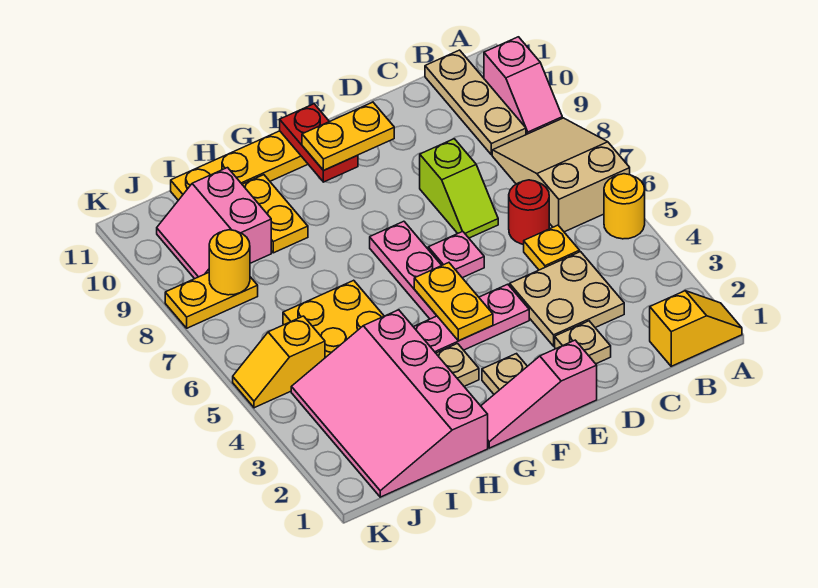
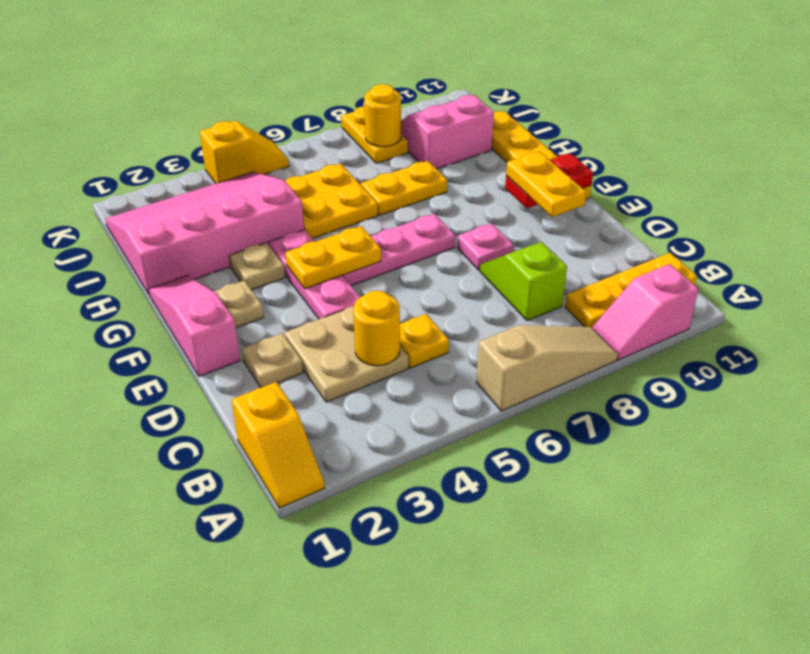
yellow 1x1 round brick [604,174,645,239] -> yellow 1x1 round brick moved to [353,291,400,366]
tan 2x3 slope [492,118,630,232] -> tan 1x3 slope [476,325,618,411]
tan 1x3 plate [425,50,526,155] -> yellow 1x3 plate [565,253,697,328]
red 1x1 round brick [509,180,549,244] -> none
lime 1x2 slope [420,139,498,238] -> lime 1x2 slope turned to [480,242,567,321]
pink 1x1 plate [428,231,484,278] -> pink 1x1 plate moved to [457,223,514,270]
yellow 1x2 plate [242,175,308,253] -> yellow 1x2 plate moved to [361,161,447,215]
yellow 1x2 slope [233,316,325,408] -> yellow 1x2 slope turned to [200,121,289,183]

